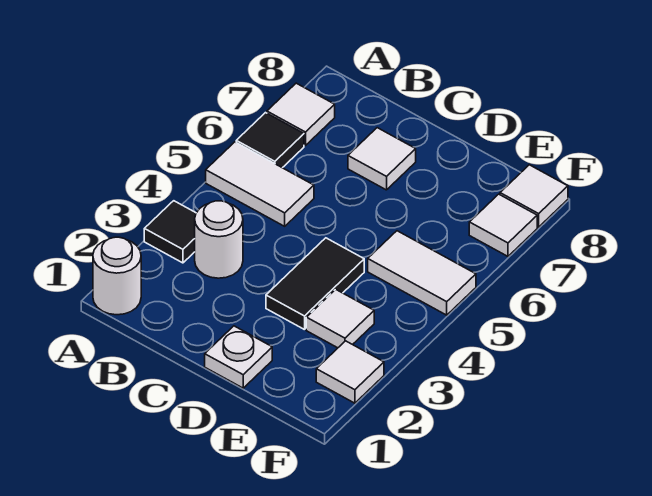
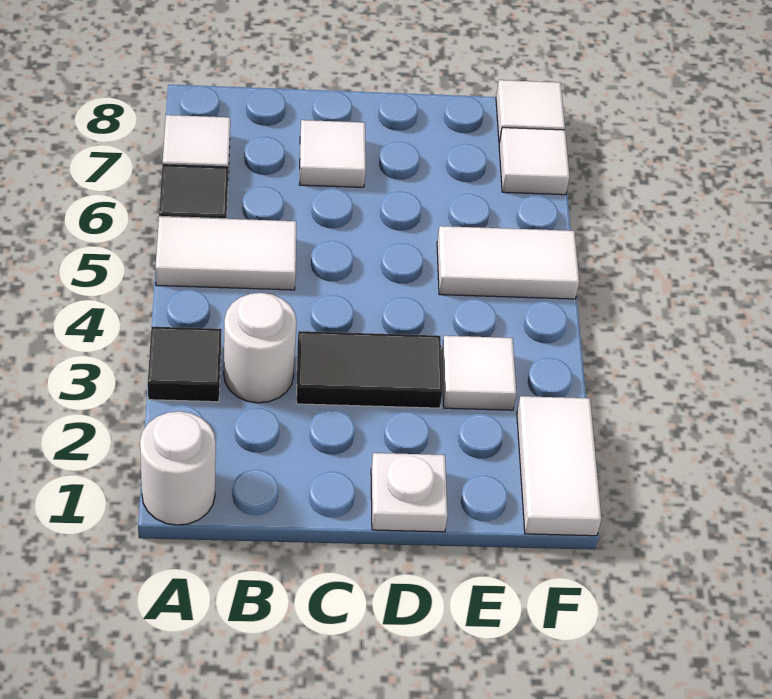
black 1x2 tile [266,238,364,330] -> black 1x2 tile turned to [297,331,443,408]
white 1x1 tile [316,341,384,403] -> white 1x2 tile [517,396,601,536]

